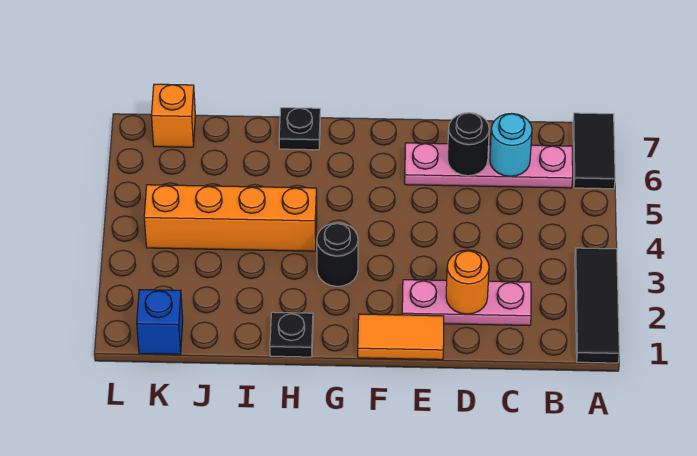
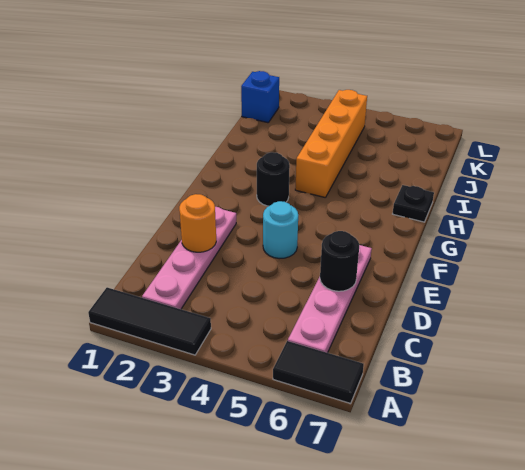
pink 1x3 plate [402,280,531,326] -> pink 1x4 plate [142,207,236,309]
cyan 1x1 round brick [490,114,532,176] -> cyan 1x1 round brick moved to [263,201,298,258]
orange 1x2 tile [358,314,444,360] -> none
black 1x1 plate [270,312,313,357] -> none
orange 1x1 brick [151,84,195,147] -> none

